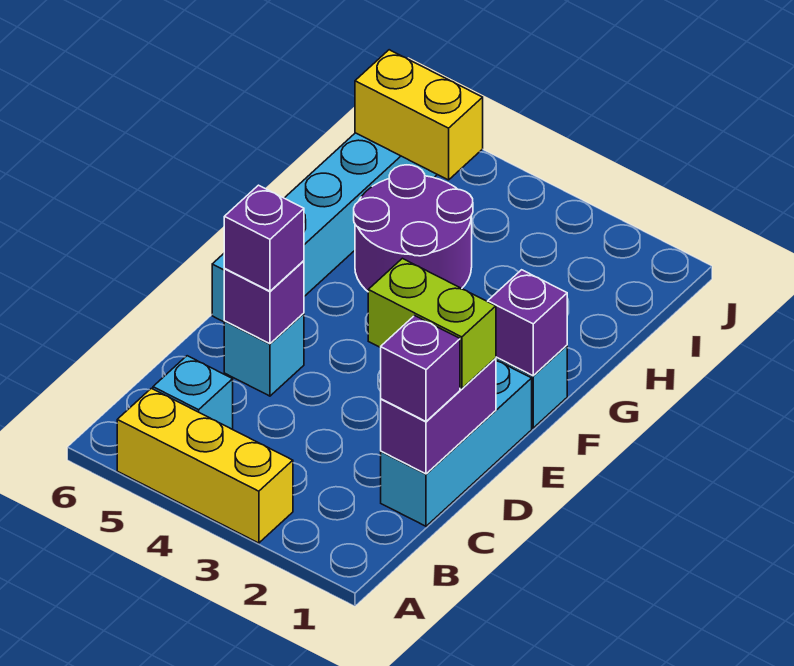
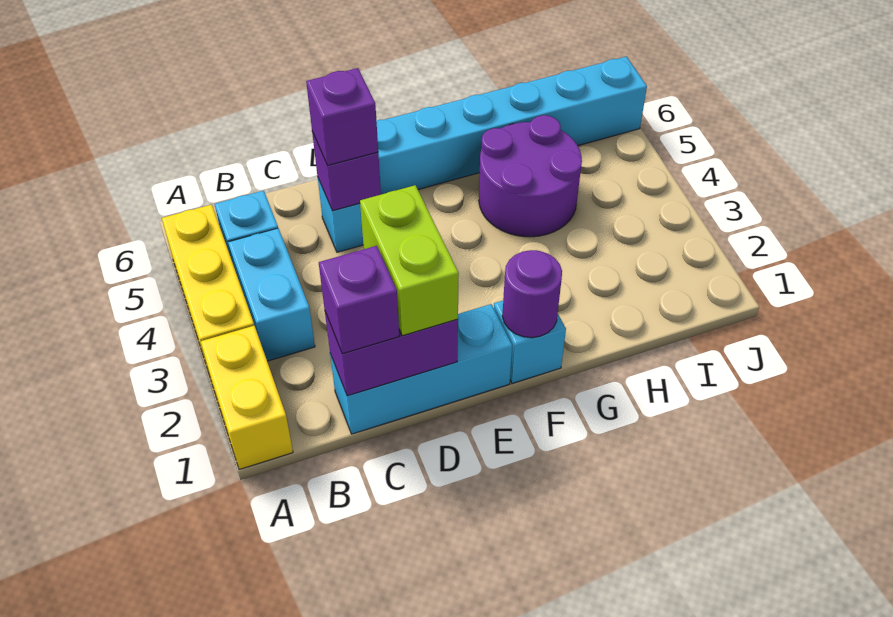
none -> cyan 1x2 brick [228,228,315,361]
purple 1x1 brick [488,270,567,376] -> purple 1x1 round brick [502,250,562,338]
yellow 1x2 brick [355,50,483,180] -> yellow 1x2 brick moved to [201,326,293,470]

